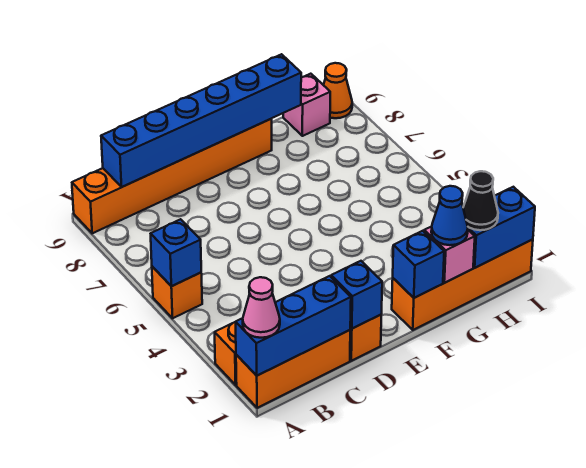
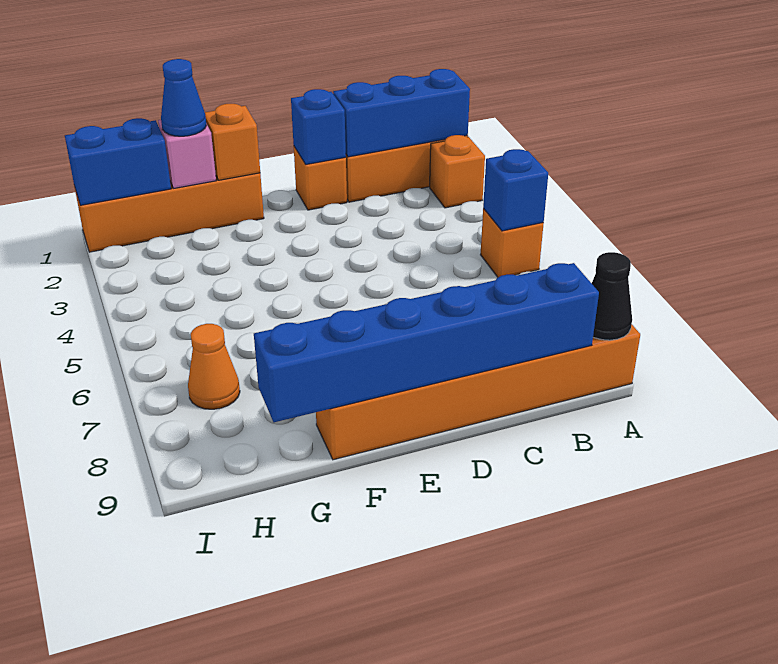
pink 1x1 cone [243,277,280,338] -> none
blue 1x1 brick [393,231,444,298] -> orange 1x1 brick [205,104,260,180]
black 1x1 cone [463,171,498,230] -> black 1x1 cone moved to [592,252,632,340]
pink 1x1 brick [283,74,330,136] -> none
orange 1x1 cone [324,63,352,118] -> orange 1x1 cone moved to [188,324,240,409]

